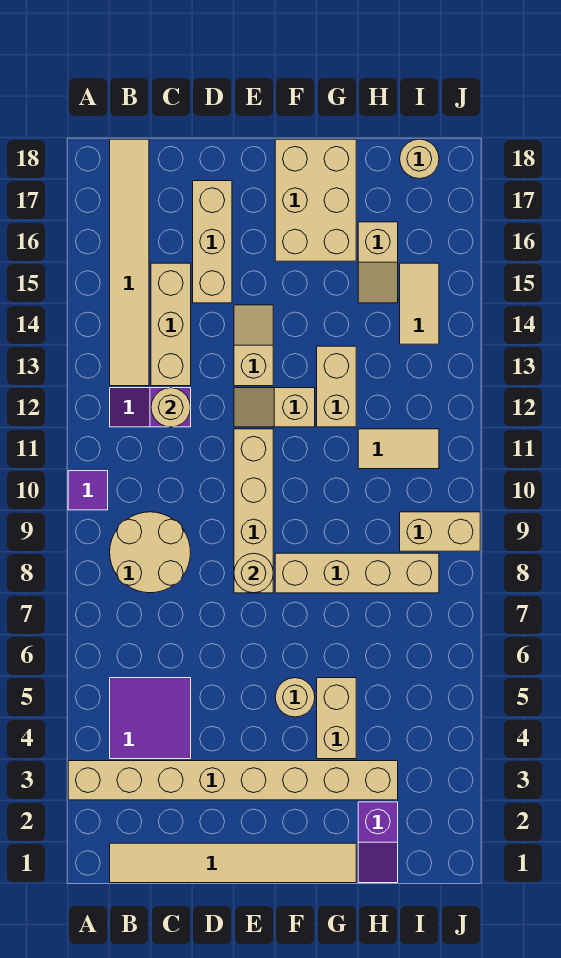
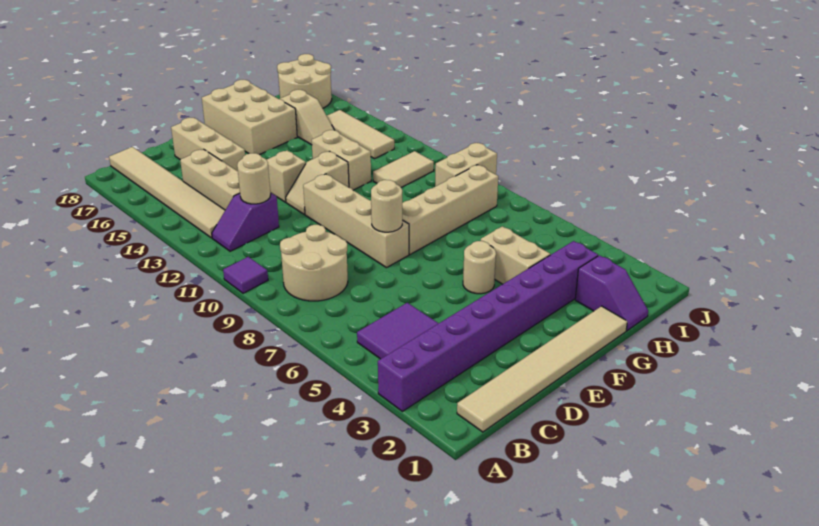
tan 1x8 brick [68,761,398,800] -> purple 1x8 brick [378,241,598,411]
tan 1x2 tile [400,263,439,344] -> tan 1x3 tile [327,110,394,159]
tan 1x1 round brick [400,139,439,179] -> tan 2x2 round brick [277,54,332,108]

